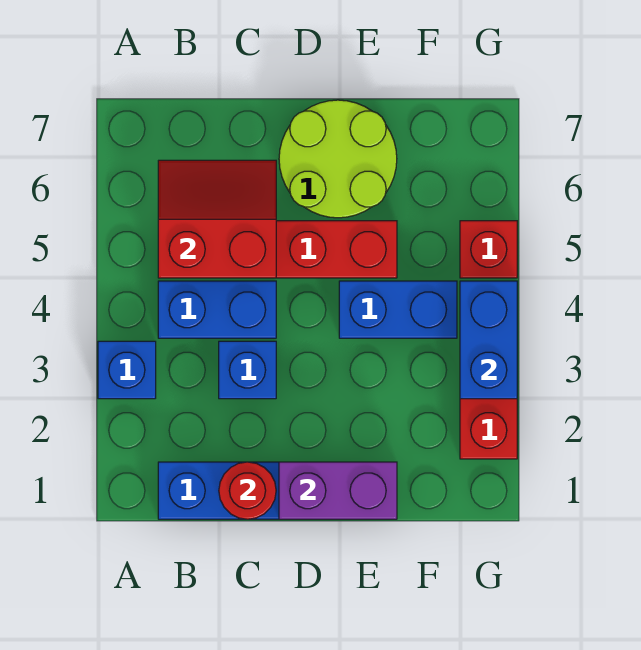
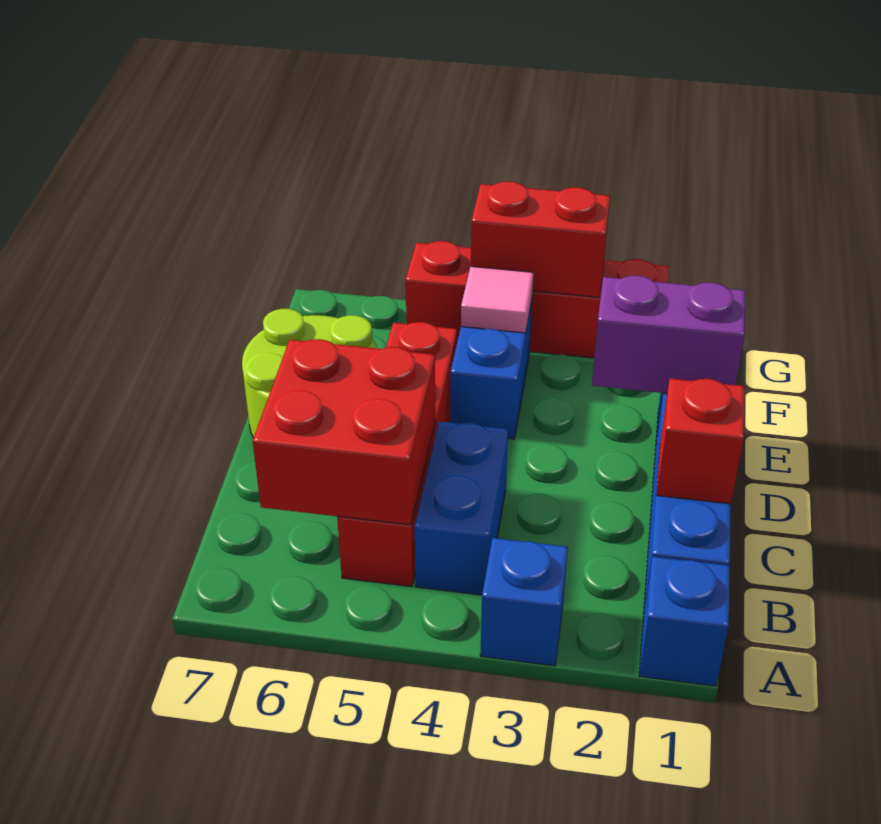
red 2x2 slope [158,160,276,278] -> red 2x2 brick [253,339,435,525]
red 1x1 round brick [219,462,276,519] -> red 1x1 brick [657,378,744,504]
blue 1x1 brick [219,341,276,399] -> blue 1x1 brick moved to [639,557,730,686]
purple 1x2 brick [279,462,397,519] -> purple 1x2 brick turned to [592,276,745,393]
none -> pink 1x1 tile [461,266,534,333]
blue 1x2 brick [460,281,517,399] -> red 1x2 brick [471,182,610,297]

